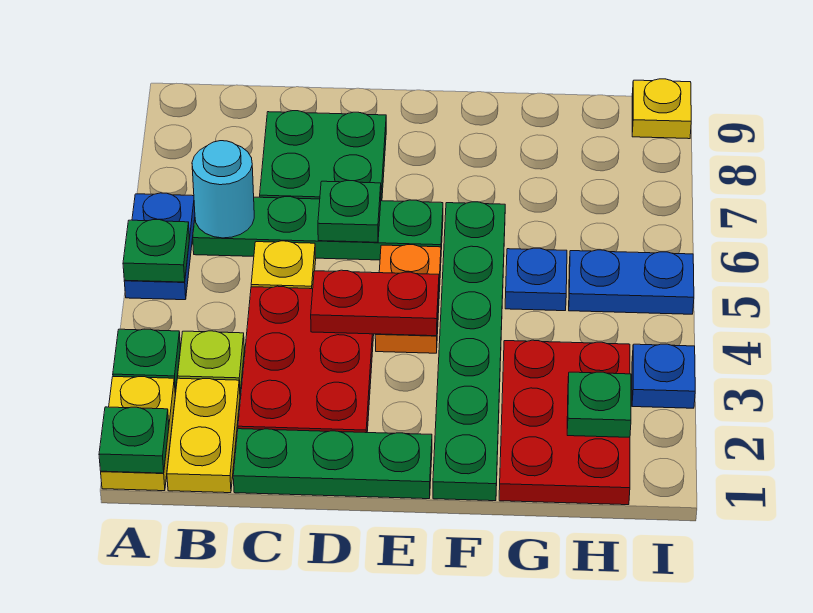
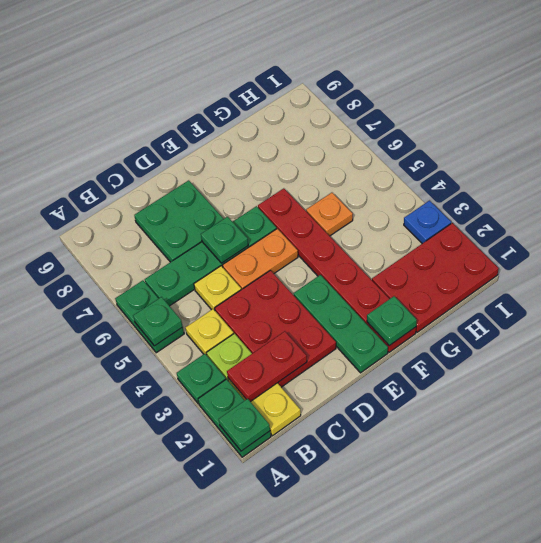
yellow 1x2 plate [101,377,175,491] -> green 1x2 plate [198,379,271,457]
blue 1x2 plate [124,193,195,300] -> green 1x2 plate [115,280,184,353]
cyan 1x1 round brick [192,141,254,238] -> none
green 1x3 plate [233,429,432,499] -> green 1x3 plate turned to [294,275,388,373]
red 1x2 plate [311,270,439,336] -> red 1x2 plate moved to [227,331,307,402]
orange 1x2 plate [375,245,441,353] -> orange 1x2 plate turned to [223,229,298,290]
green 1x6 plate [433,202,505,501] -> red 1x6 plate [258,188,416,352]
red 2x3 plate [499,340,630,505] -> red 2x3 plate turned to [372,223,499,332]
blue 1x1 plate [505,248,567,311] -> orange 1x1 plate [306,193,353,236]
green 1x1 plate [567,372,631,437] -> green 1x1 plate moved to [367,296,417,346]
blue 1x2 plate [569,250,694,314] -> none
yellow 1x1 plate [632,79,691,139] -> yellow 1x1 plate moved to [185,309,234,355]

